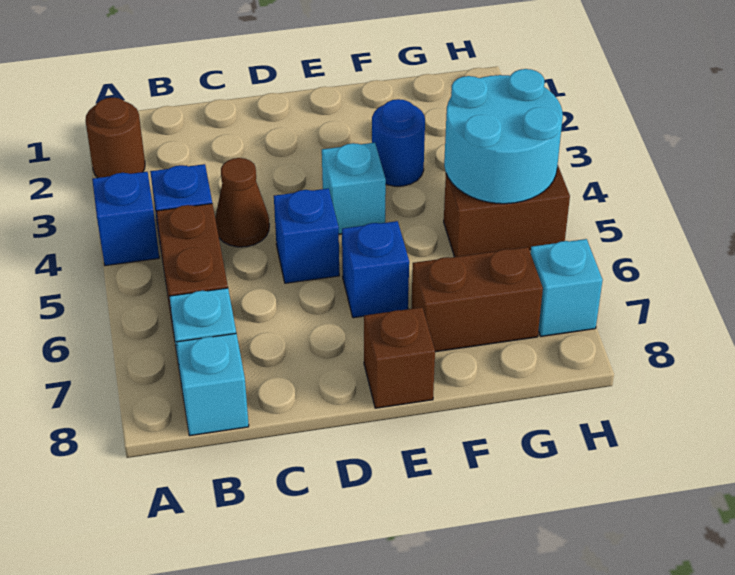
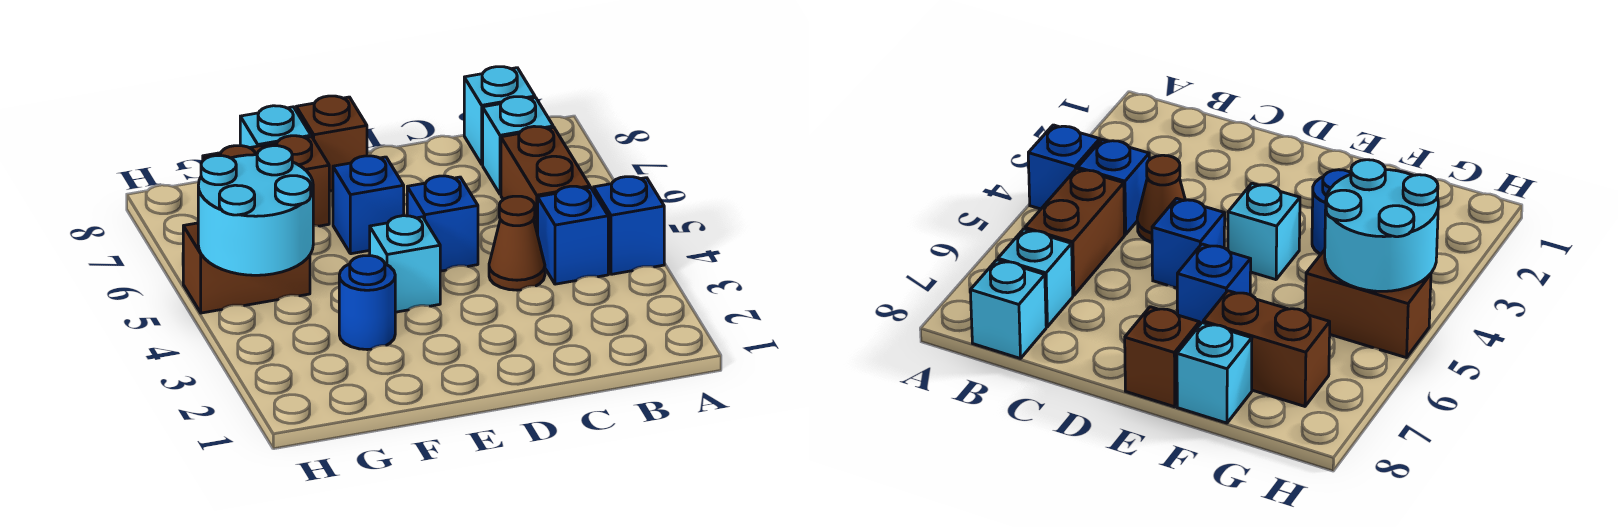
brown 1x1 round brick [85,98,145,178] -> none
cyan 1x1 brick [530,239,603,336] -> cyan 1x1 brick moved to [240,106,311,148]

